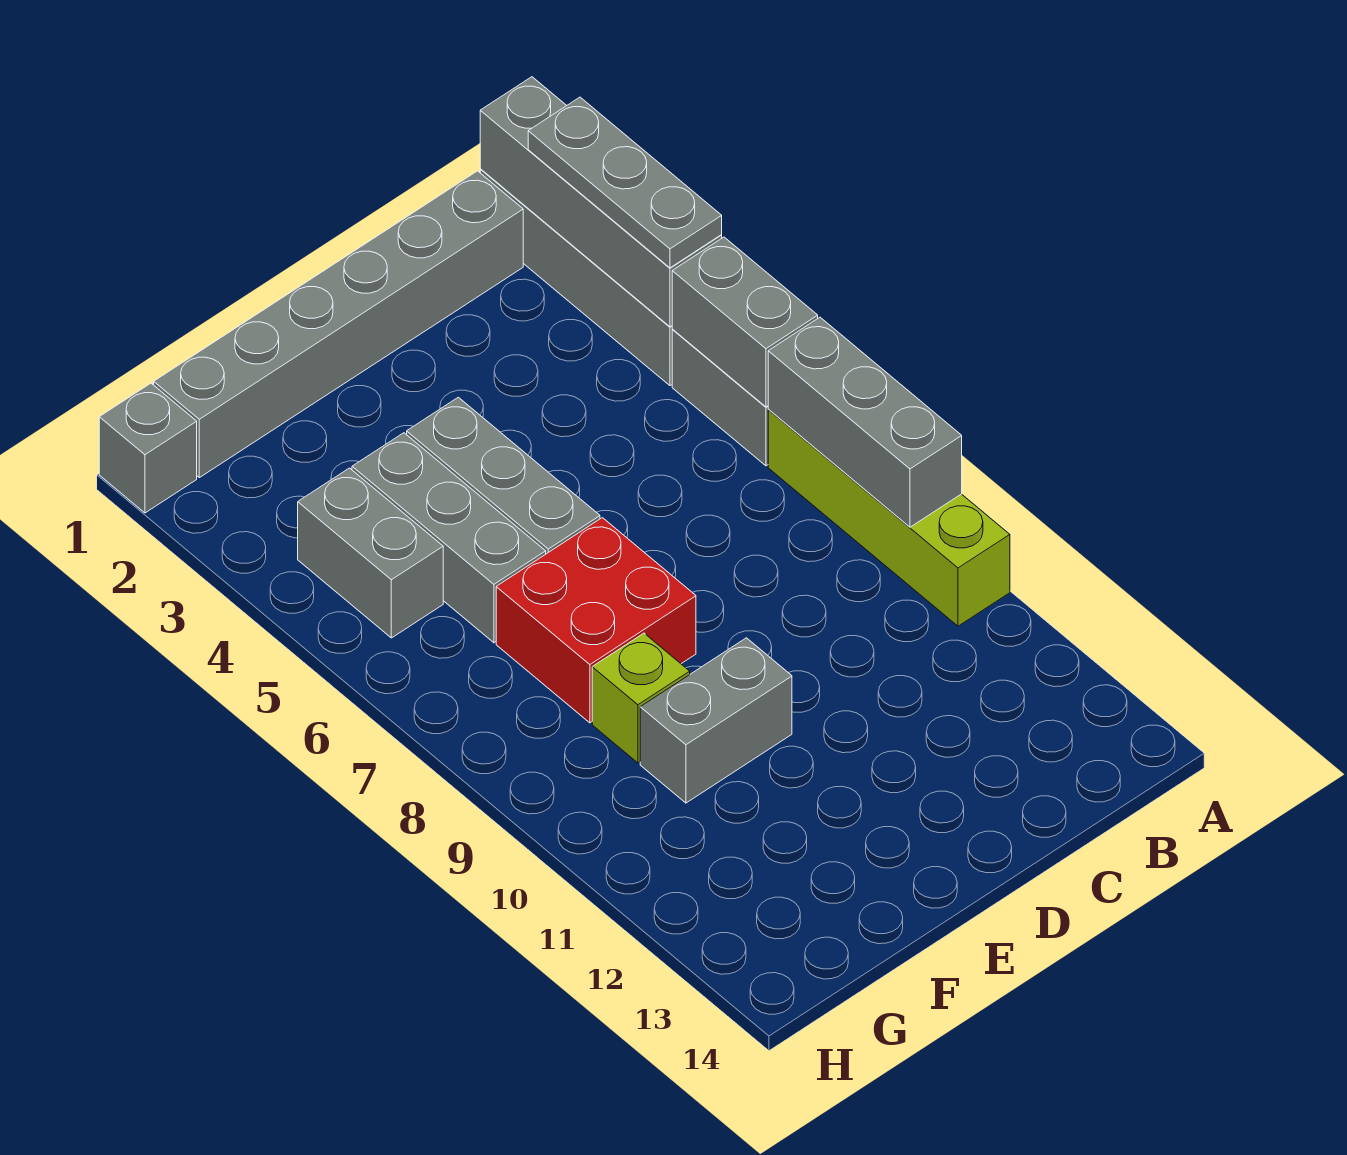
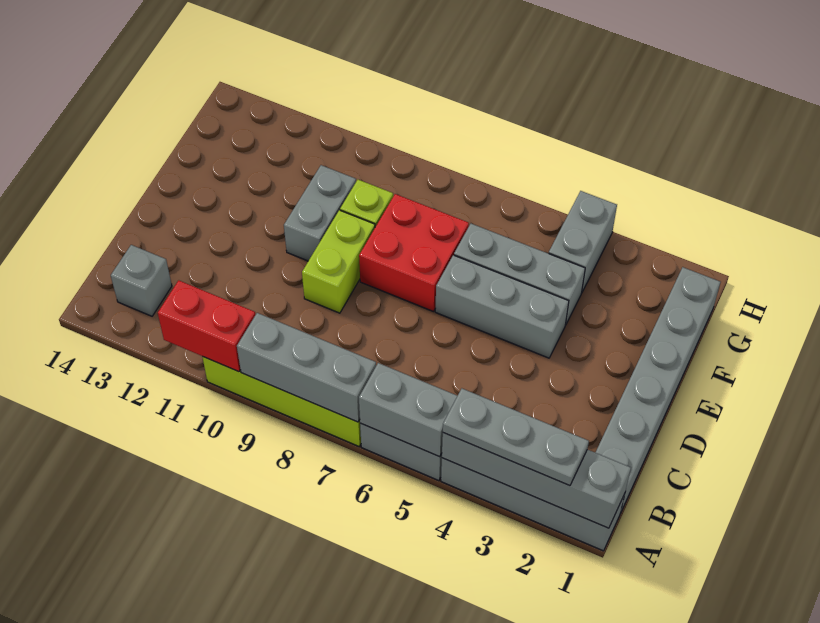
none -> red 1x2 brick [158,280,255,372]
none -> lime 1x2 brick [302,210,375,313]
grey 1x2 brick [298,468,443,638] -> grey 1x2 brick turned to [549,191,617,292]
grey 1x1 brick [99,383,197,513] -> grey 1x1 brick moved to [111,245,172,316]

